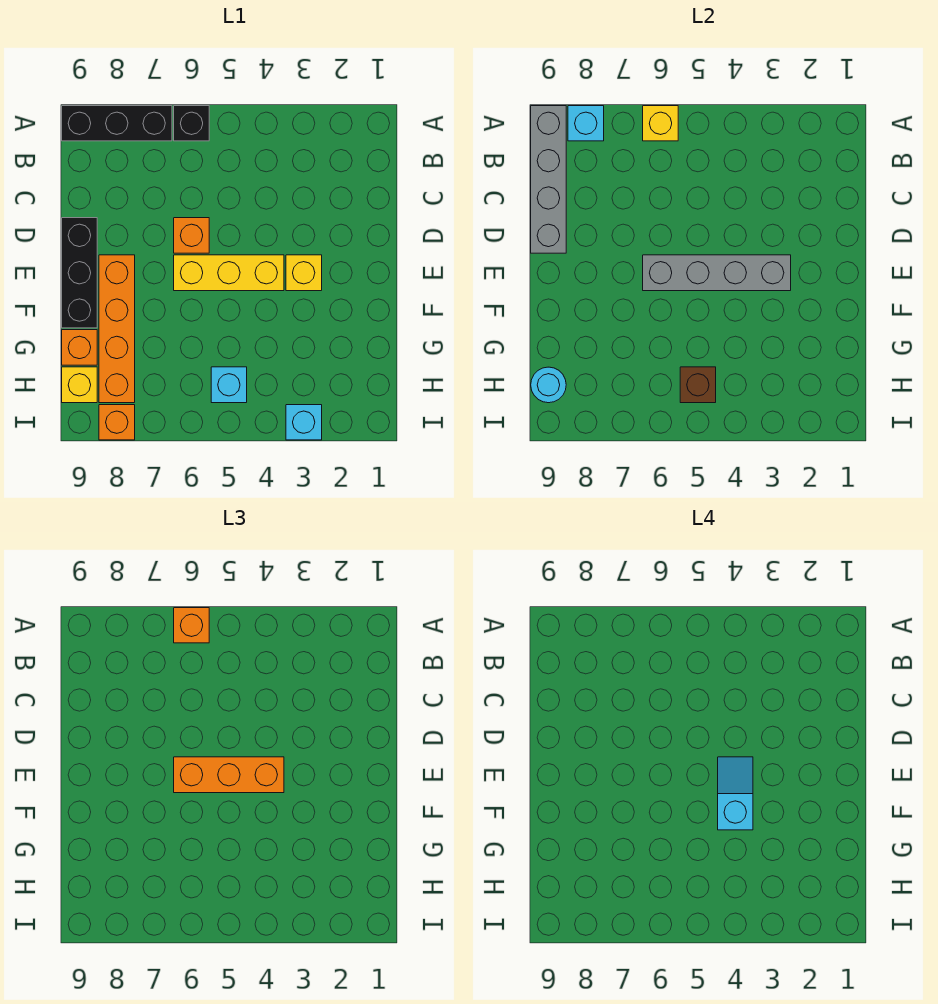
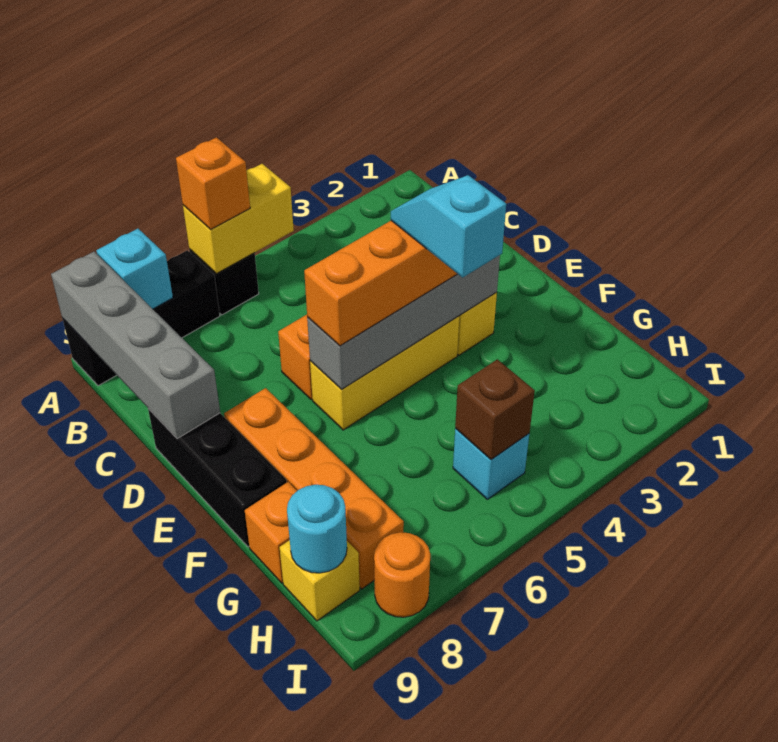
yellow 1x1 brick [643,106,678,141] -> yellow 1x2 brick [183,164,294,274]
cyan 1x1 brick [286,405,322,440] -> none
orange 1x1 brick [99,405,135,440] -> orange 1x1 round brick [374,532,430,617]

